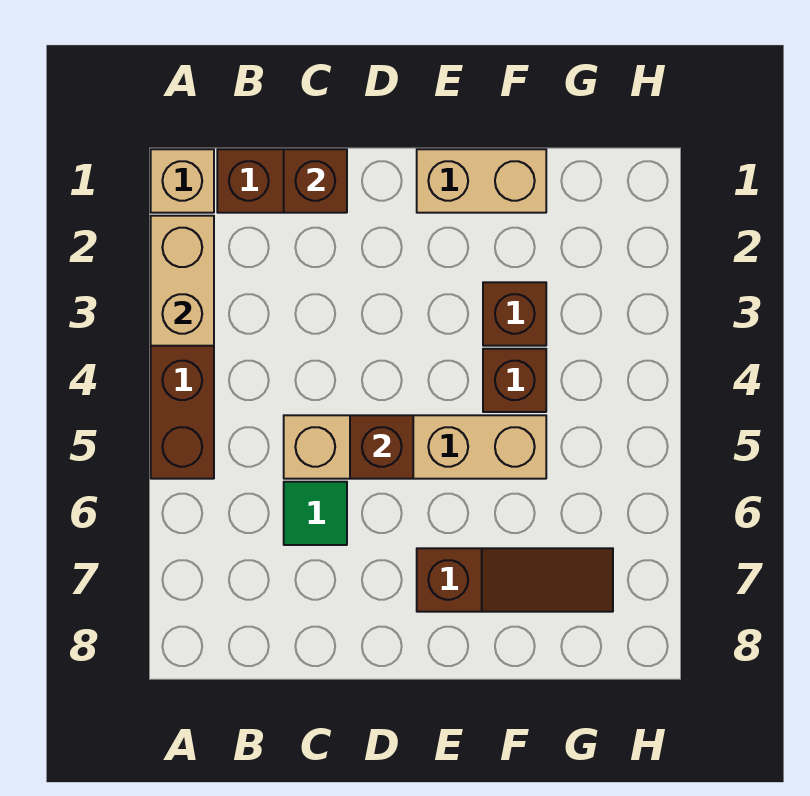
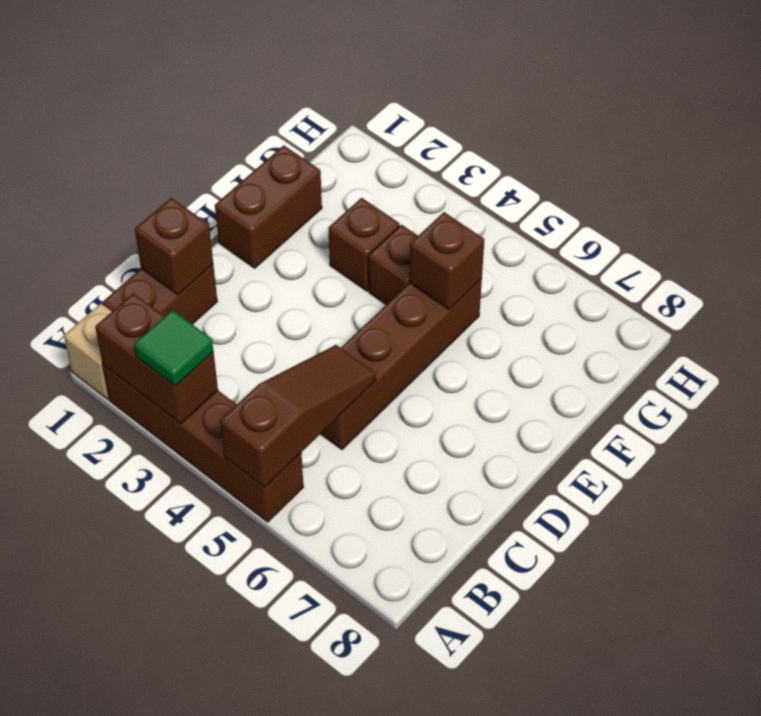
tan 1x2 brick [151,216,214,346] -> brown 1x2 brick [95,293,218,424]
tan 1x4 brick [284,415,546,479] -> brown 1x4 brick [321,279,482,450]
green 1x1 tile [284,482,347,545] -> green 1x1 tile moved to [134,310,214,386]
brown 1x1 brick [350,415,413,479] -> brown 1x1 brick moved to [409,212,484,309]
tan 1x2 brick [417,149,546,213] -> brown 1x2 brick [215,145,322,268]
brown 1x3 slope [417,548,613,612] -> brown 1x3 slope moved to [220,345,376,487]

